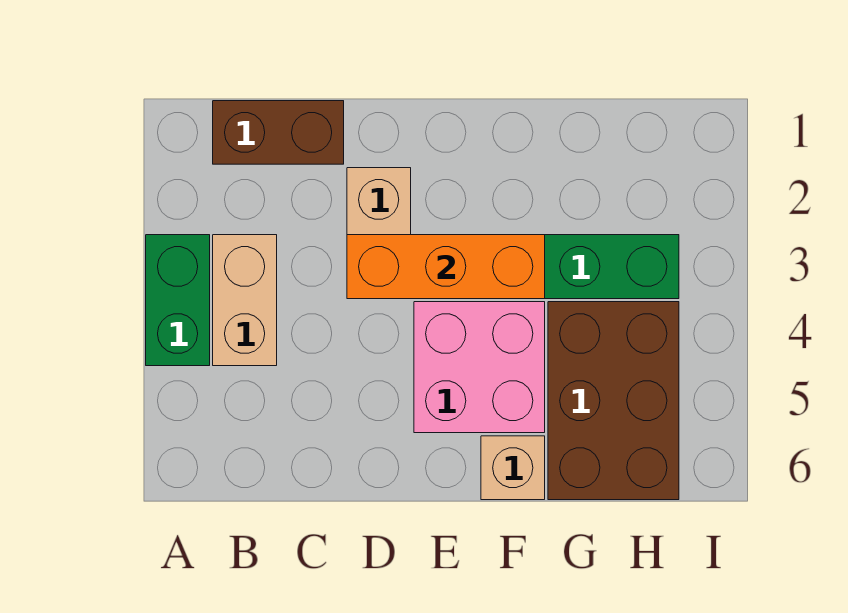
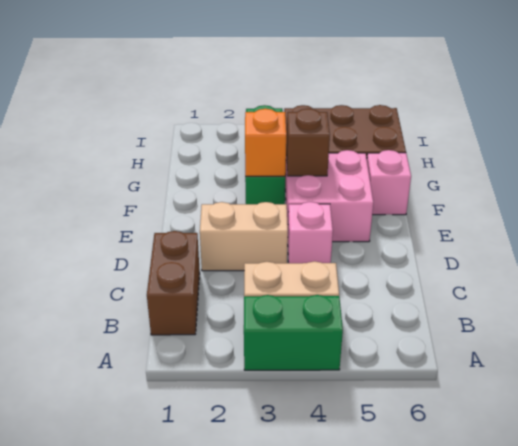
orange 1x3 brick [347,235,545,299] -> orange 1x1 brick [245,109,286,176]
none -> pink 1x1 brick [288,202,333,263]
none -> brown 1x1 brick [286,109,330,176]
tan 1x1 brick [481,436,545,500] -> pink 1x1 brick [367,150,411,215]

